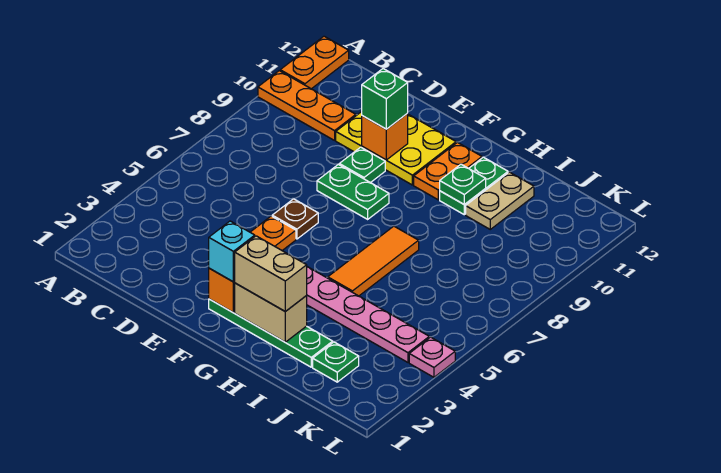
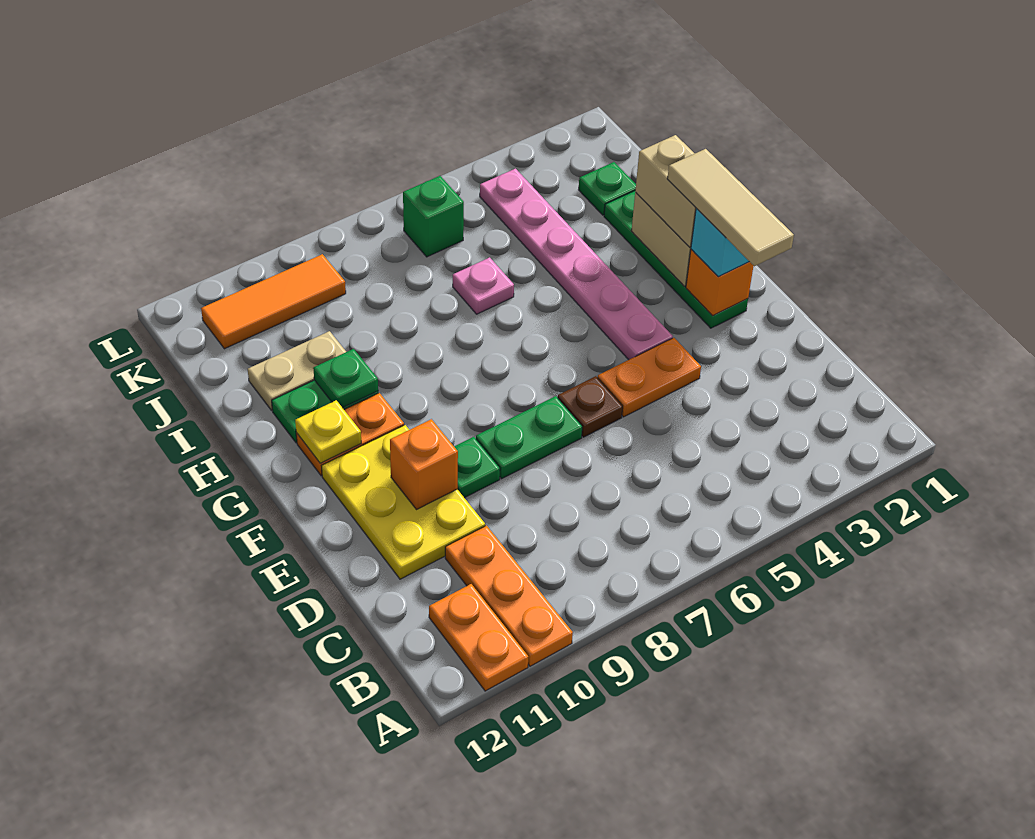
orange 1x2 plate [280,36,349,89] -> orange 1x2 plate turned to [429,584,528,691]
none -> tan 1x3 tile [667,149,794,266]
green 1x2 plate [317,164,389,219] -> green 1x2 plate turned to [476,396,582,479]
green 1x1 brick [362,69,408,129] -> green 1x1 brick moved to [403,176,464,257]
none -> yellow 1x1 plate [295,400,361,463]
orange 1x3 tile [328,226,419,296] -> orange 1x3 tile moved to [201,254,346,349]
pink 1x1 plate [409,337,455,377] -> pink 1x1 plate moved to [453,257,514,314]

